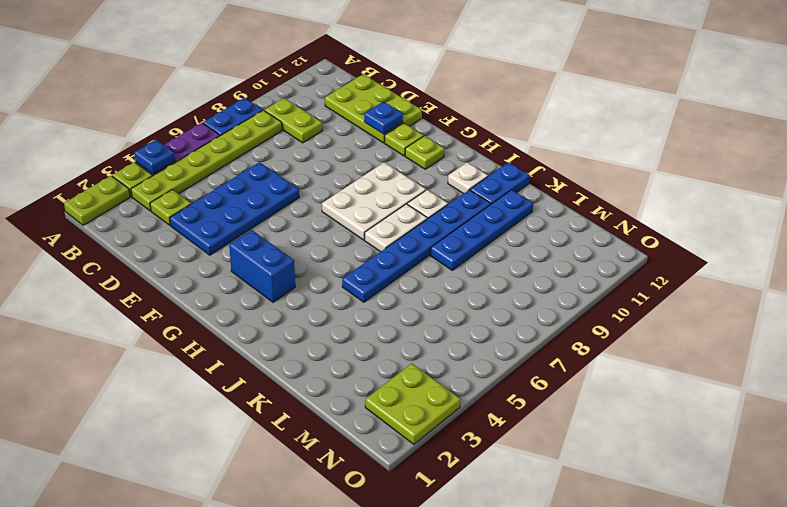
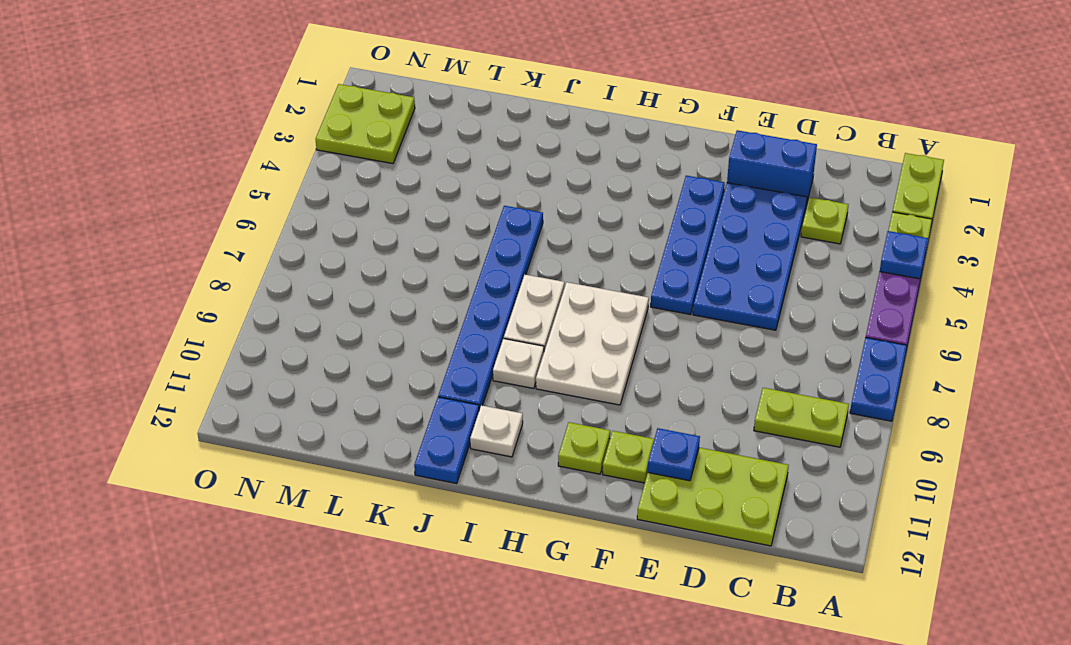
lime 1x6 plate [131,110,282,211] -> none
blue 1x2 brick [229,230,295,302] -> blue 1x2 brick moved to [727,130,817,204]
blue 1x4 plate [431,190,533,270] -> blue 1x4 plate moved to [651,176,725,315]

